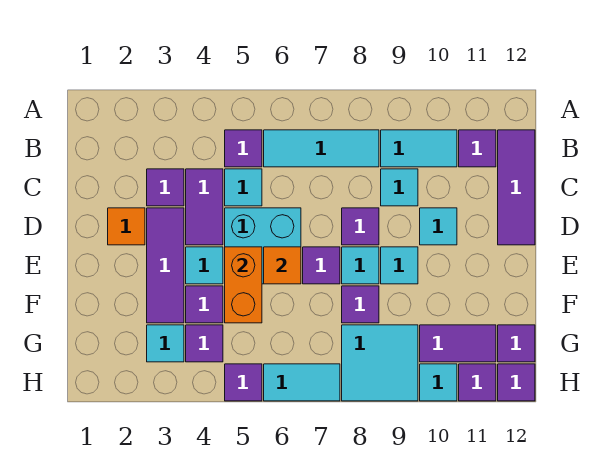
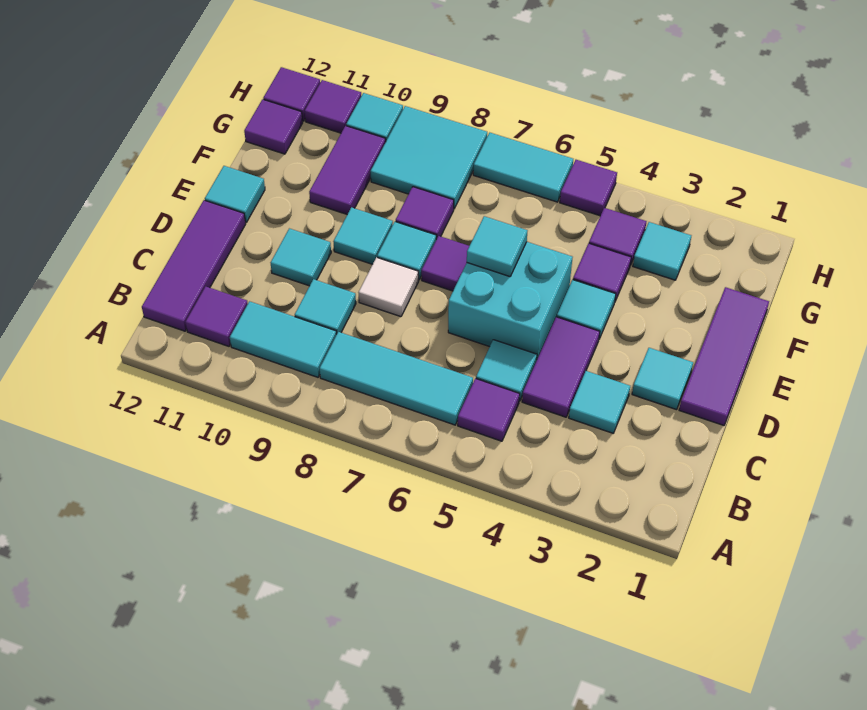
purple 1x1 tile [147,169,184,206] -> cyan 1x1 tile [569,371,630,433]
orange 1x1 tile [108,208,145,245] -> cyan 1x1 tile [632,348,693,410]
purple 1x3 tile [147,208,184,323] -> purple 1x3 tile moved to [679,287,769,425]
purple 1x1 tile [342,208,379,245] -> white 1x1 tile [359,257,419,317]
orange 1x2 brick [225,247,262,323] -> none
orange 1x1 tile [264,247,301,284] -> cyan 1x1 tile [467,216,527,277]
none -> cyan 1x1 tile [205,166,265,222]
purple 1x2 tile [420,325,496,362] -> purple 1x2 tile turned to [309,126,386,214]

